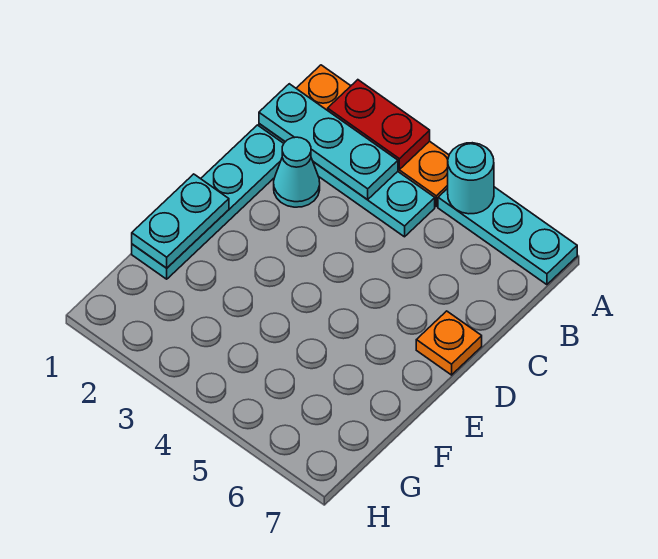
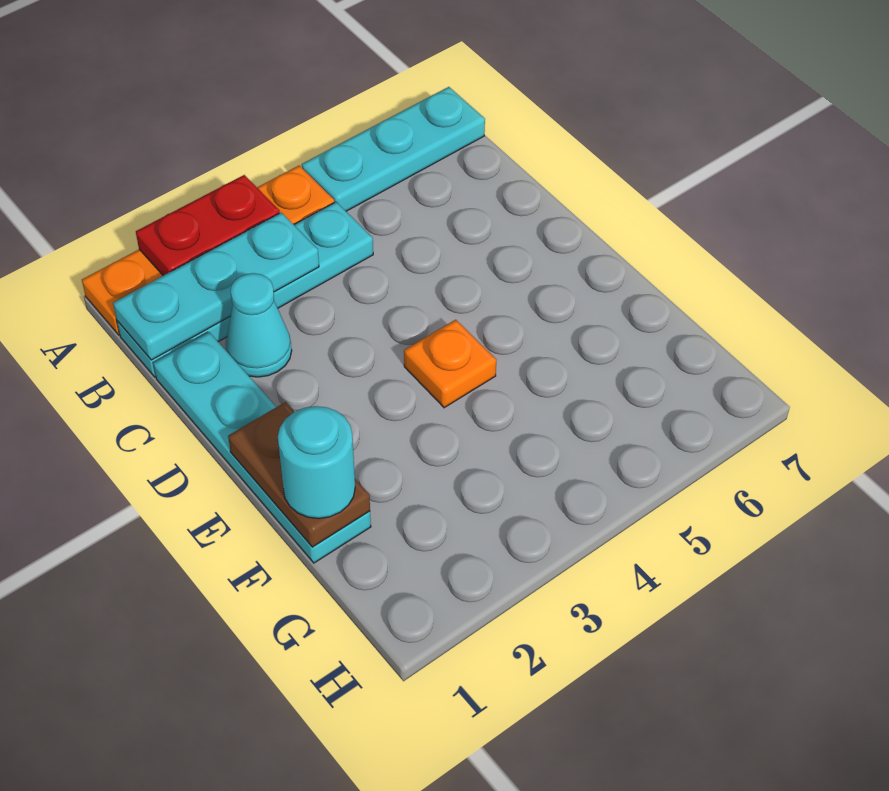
cyan 1x1 round brick [448,143,494,214] -> cyan 1x1 round brick moved to [278,406,355,518]
orange 1x1 plate [416,311,482,375] -> orange 1x1 plate moved to [404,320,496,408]
cyan 1x2 plate [132,174,229,268] -> brown 1x2 plate [228,402,370,547]

